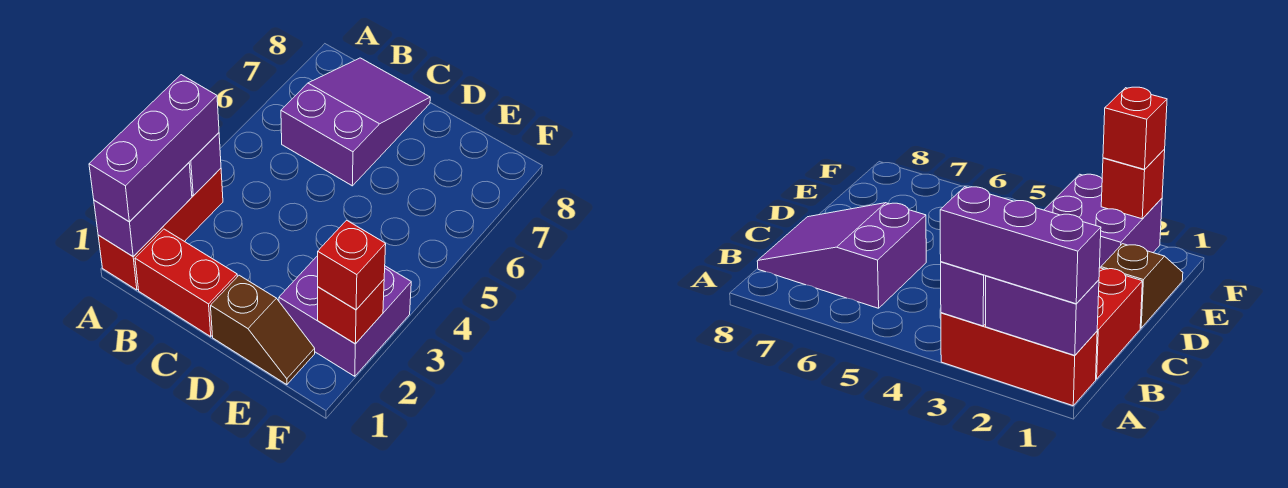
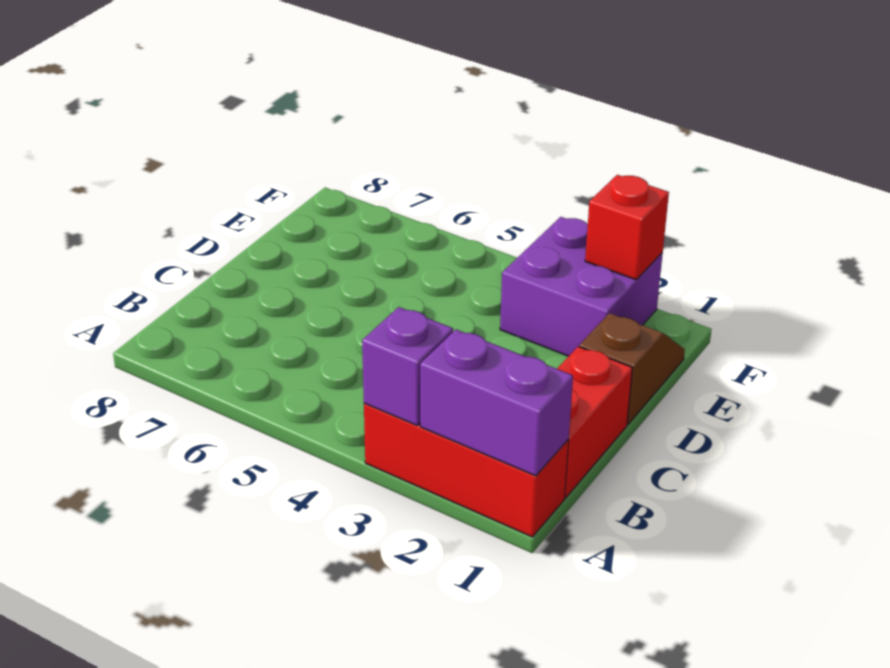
purple 1x3 brick [89,75,219,221] -> none
purple 2x3 slope [281,58,430,186] -> none
red 1x1 brick [318,220,386,310] -> none

